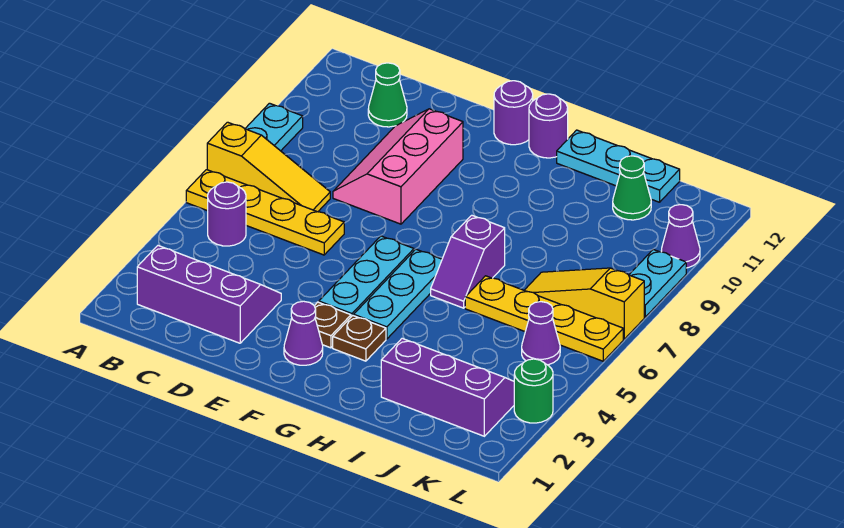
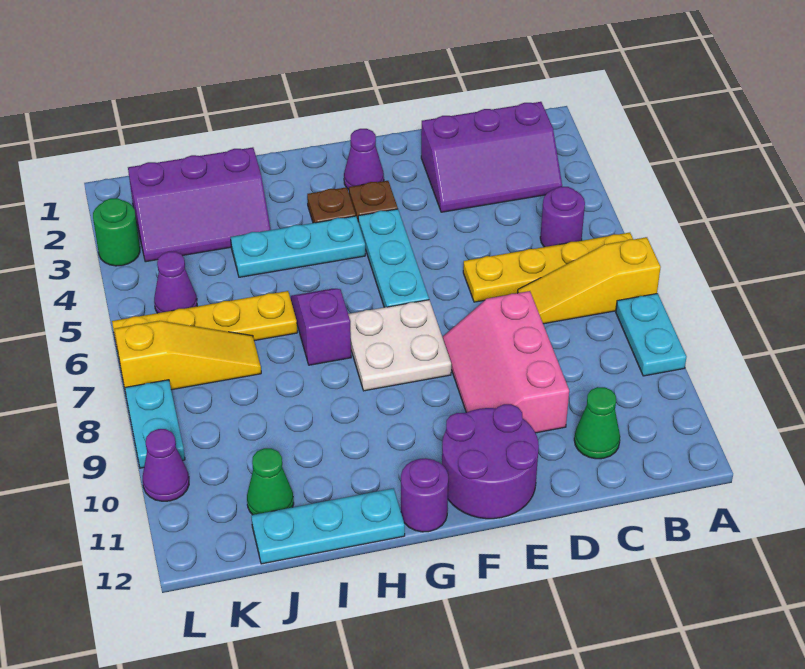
pink 2x3 slope [333,109,463,224] -> pink 2x3 slope turned to [443,291,569,433]
none -> white 2x2 plate [348,300,451,391]
purple 1x1 round brick [494,81,533,145] -> purple 2x2 round brick [442,404,539,519]
cyan 1x3 plate [354,249,442,339] -> cyan 1x3 plate turned to [231,216,365,277]

